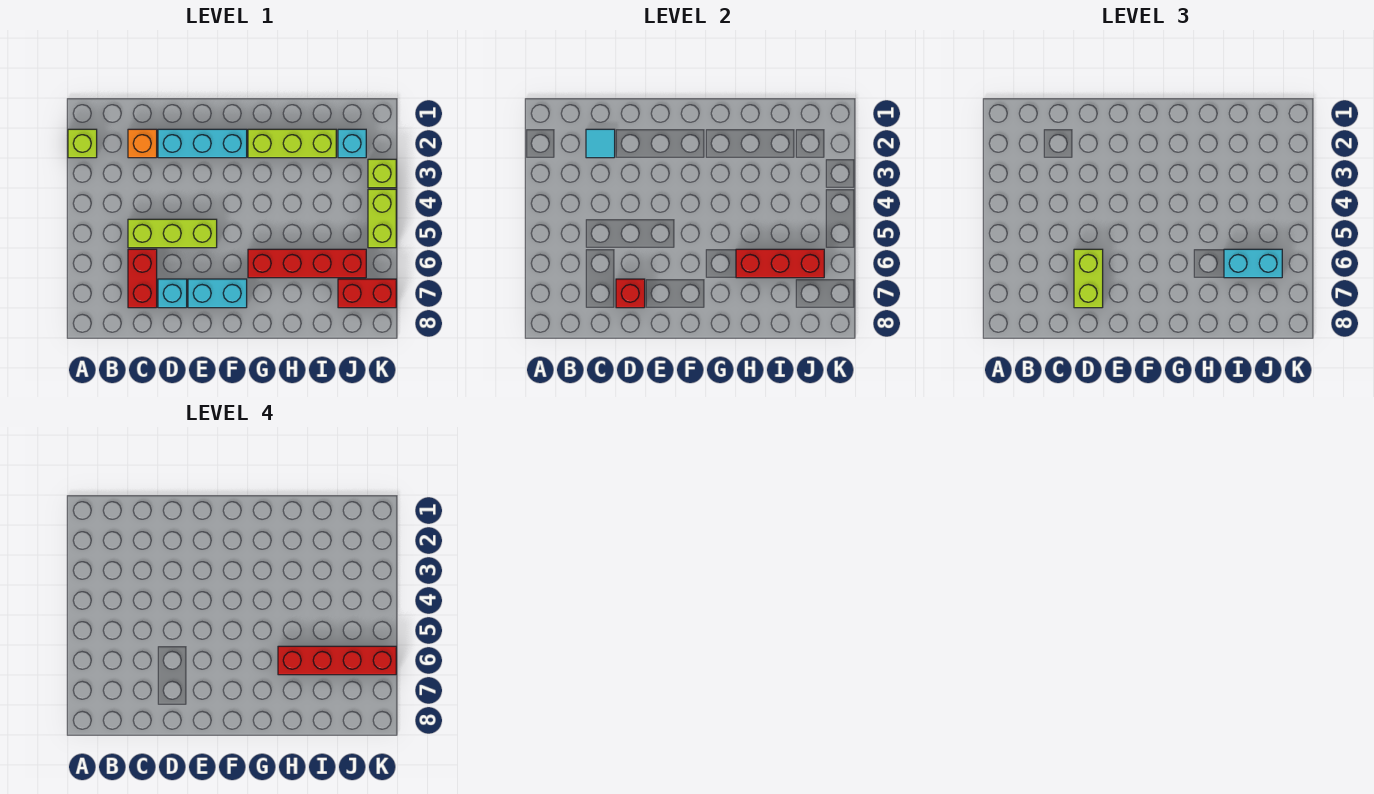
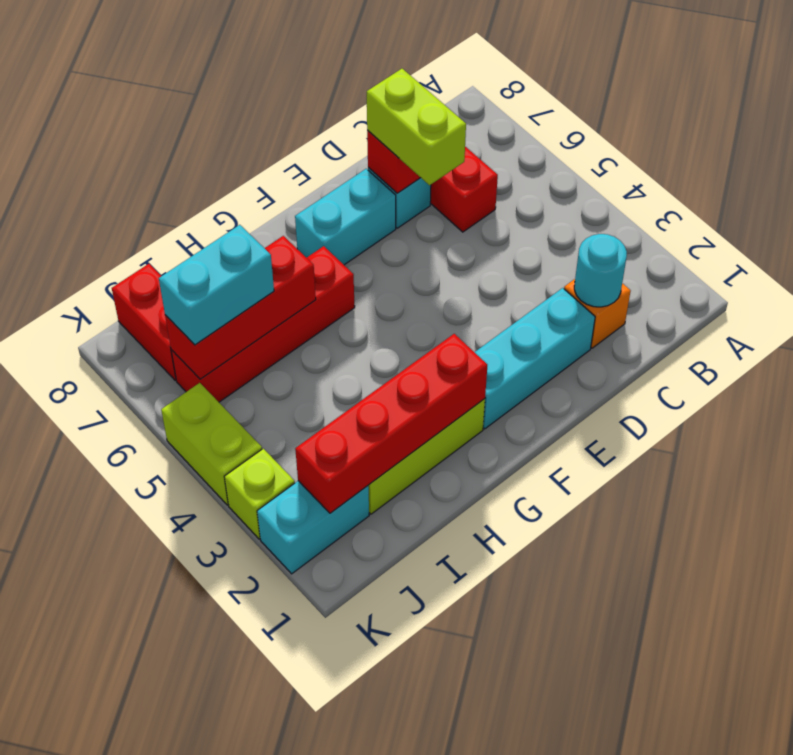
lime 1x1 brick [68,129,97,158] -> none
cyan 1x1 tile [586,129,615,158] -> cyan 1x1 round brick [574,234,627,307]
lime 1x3 brick [128,219,217,248] -> none
red 1x4 brick [278,646,396,675] -> red 1x4 brick moved to [295,334,487,513]
cyan 1x1 brick [338,129,366,158] -> cyan 1x2 brick [257,481,369,574]
red 1x2 brick [338,279,396,308] -> red 1x2 brick turned to [112,264,176,380]

